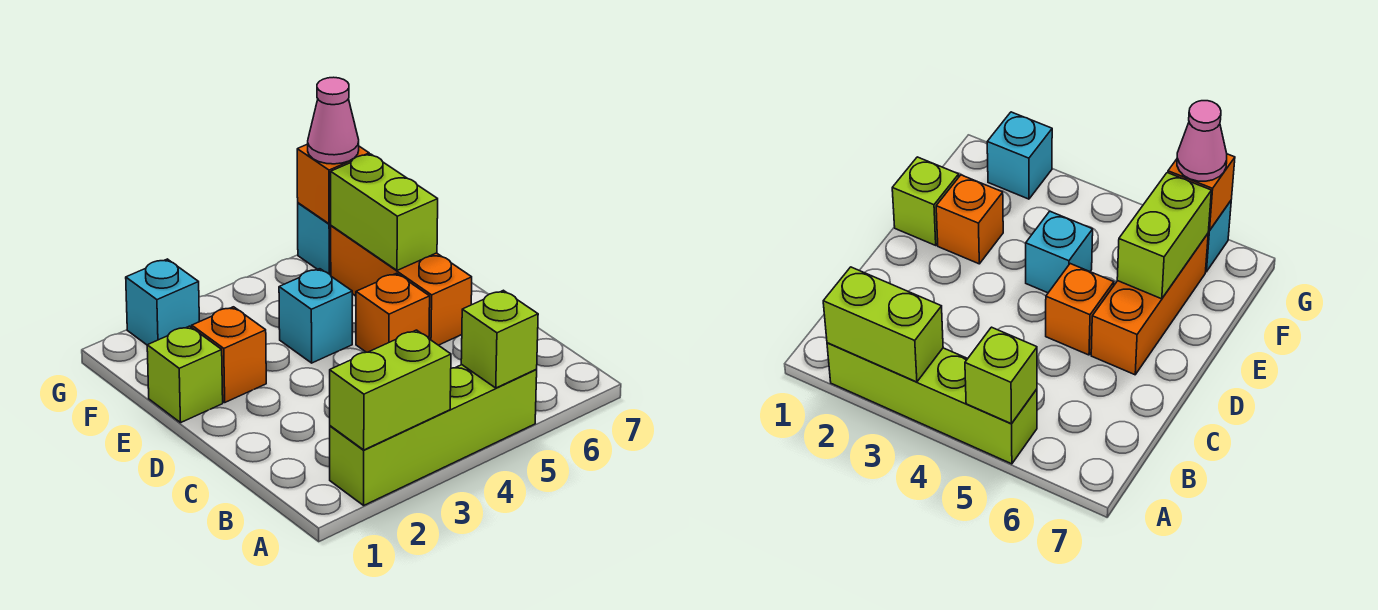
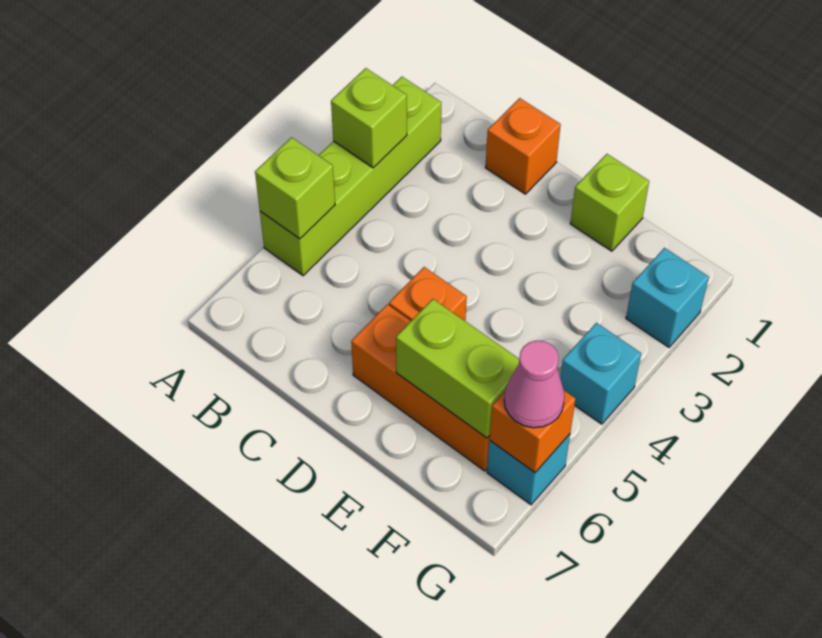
lime 1x2 brick [330,330,451,450] -> lime 1x1 brick [331,68,407,168]
orange 1x1 brick [192,307,266,402] -> orange 1x1 brick moved to [485,98,561,194]
cyan 1x1 brick [279,269,352,363] -> cyan 1x1 brick moved to [560,323,641,424]

